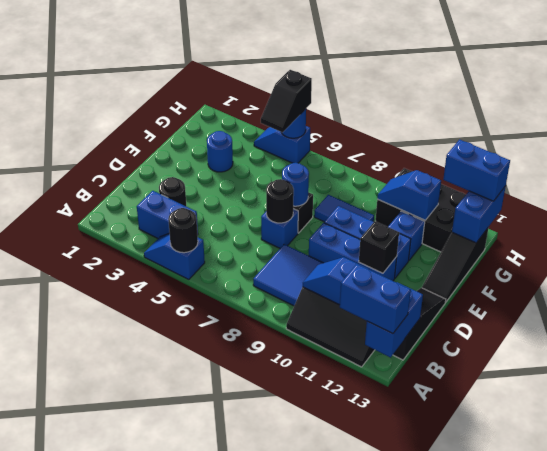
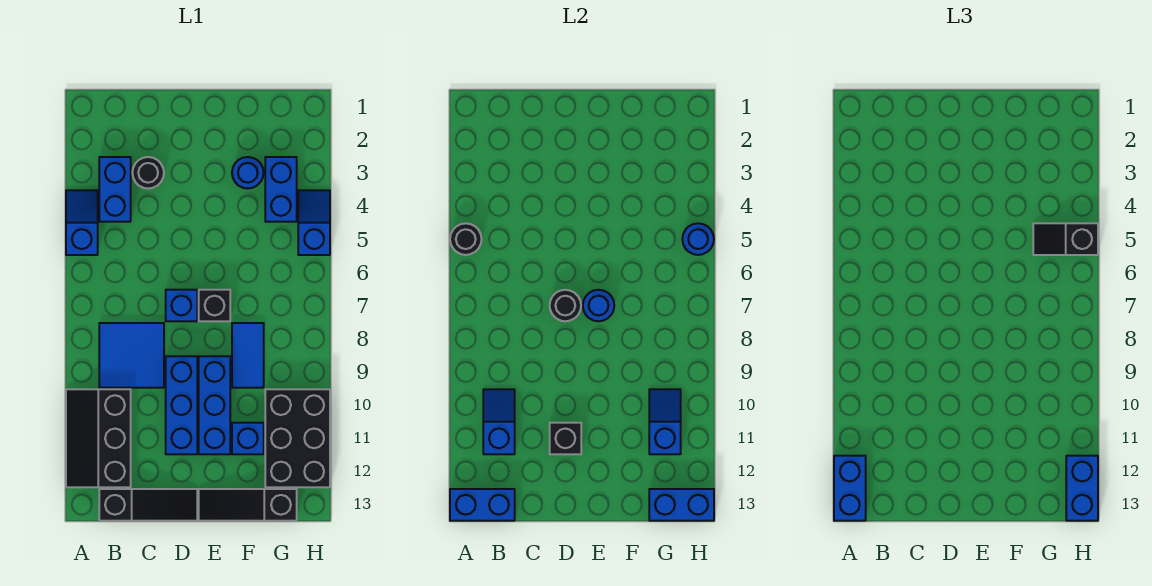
none -> blue 1x2 brick [265,157,297,222]

